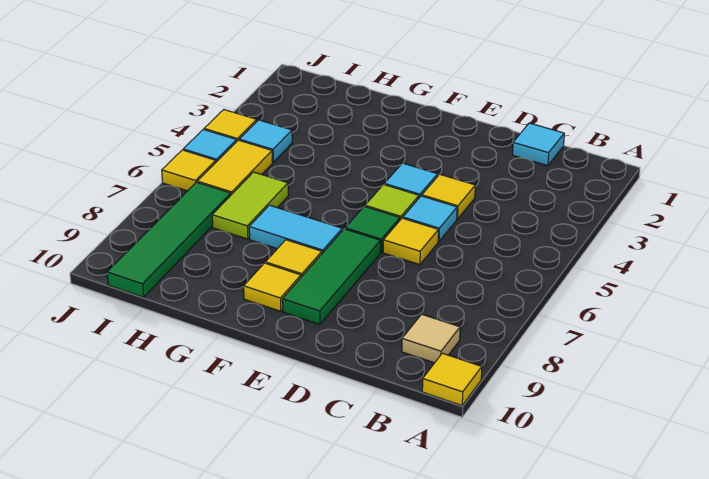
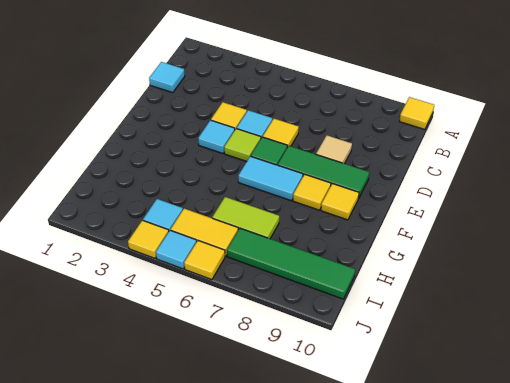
tan 1x1 tile [402,314,460,363] -> tan 1x1 tile moved to [316,135,352,164]
cyan 1x2 tile [249,205,342,253] -> cyan 1x2 tile turned to [238,156,303,201]

